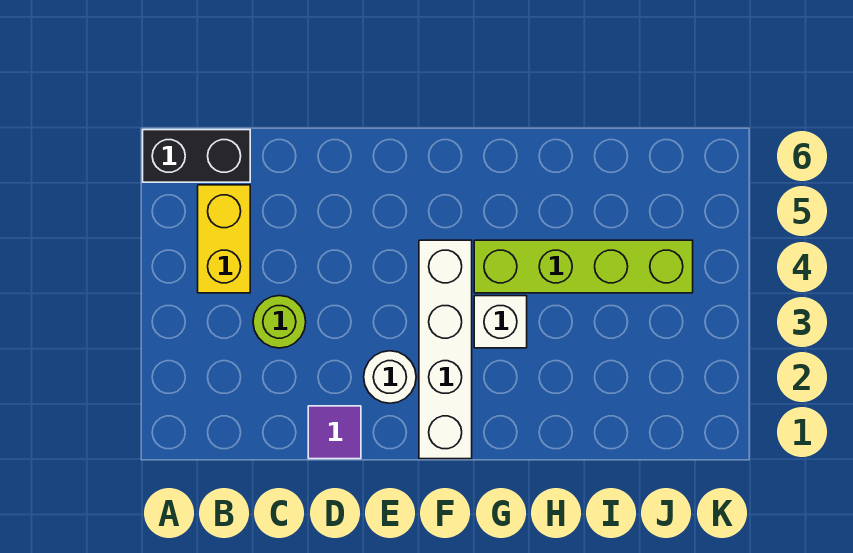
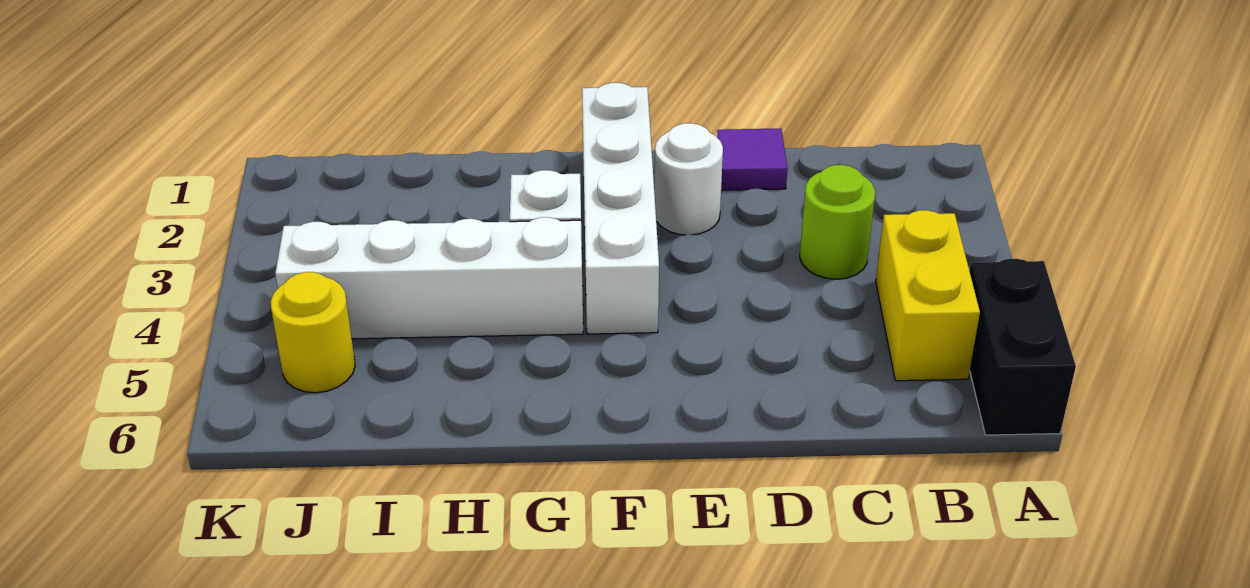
black 1x2 brick [143,130,250,182] -> black 1x2 brick turned to [970,259,1076,435]
lime 1x4 brick [474,240,693,293] -> white 1x4 brick [275,217,583,339]
none -> yellow 1x1 round brick [271,272,355,393]

